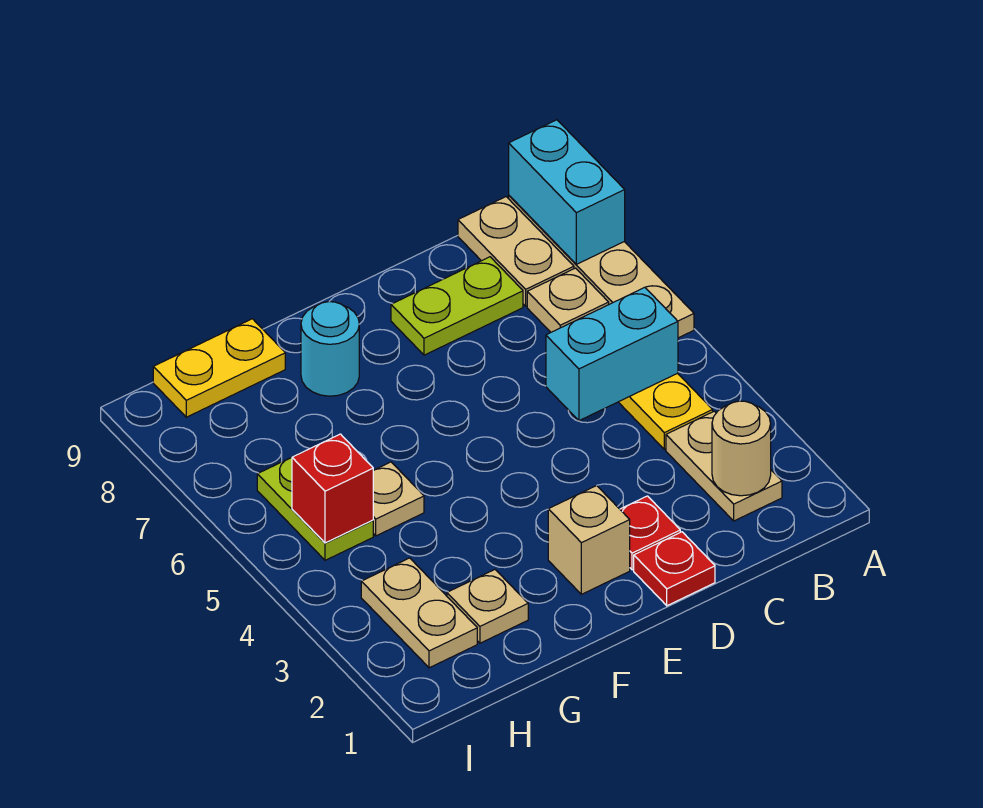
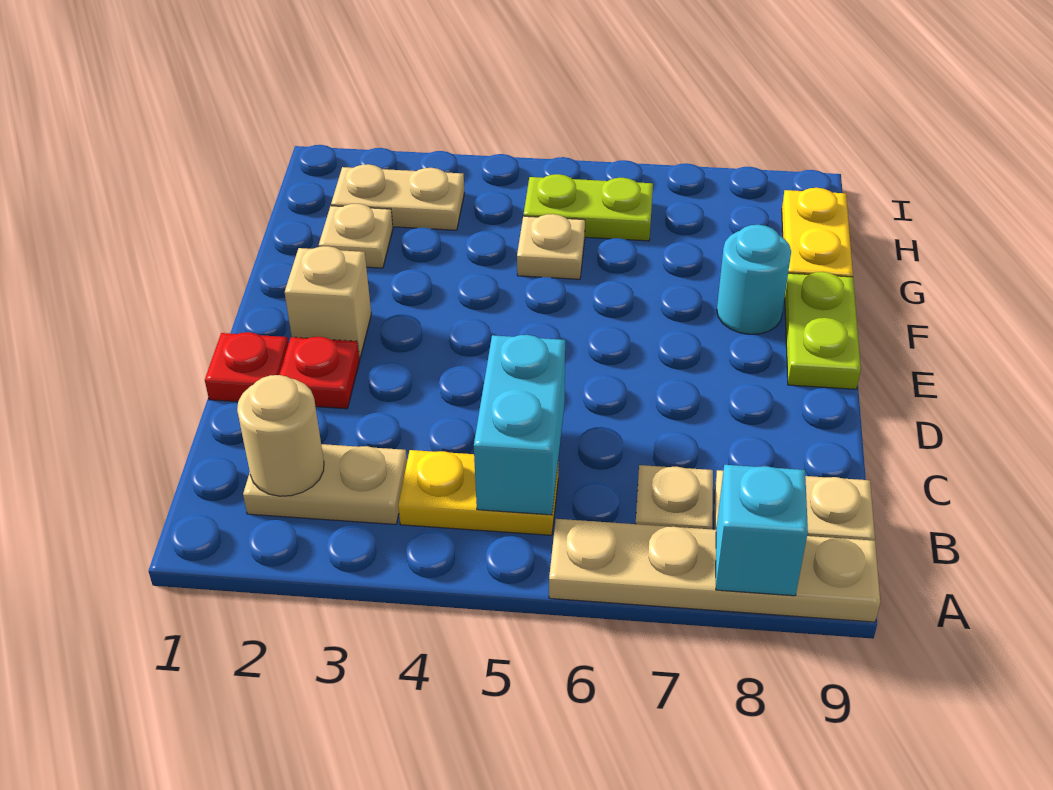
cyan 1x2 brick [509,120,625,264] -> cyan 1x1 brick [716,465,808,596]
lime 1x2 plate [391,257,523,355] -> lime 1x2 plate moved to [785,272,861,389]
red 1x1 brick [292,434,373,543] -> none

